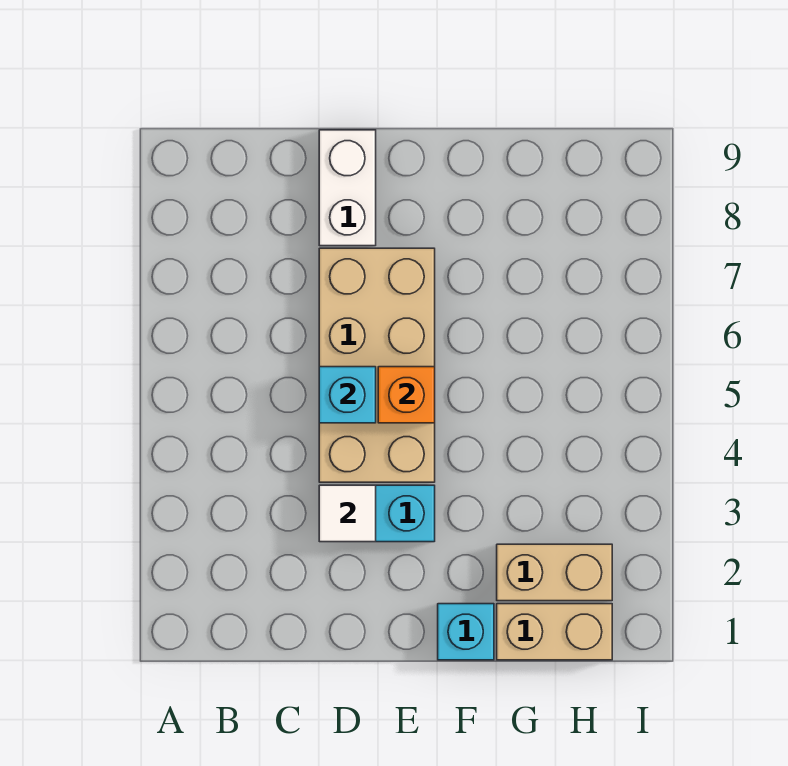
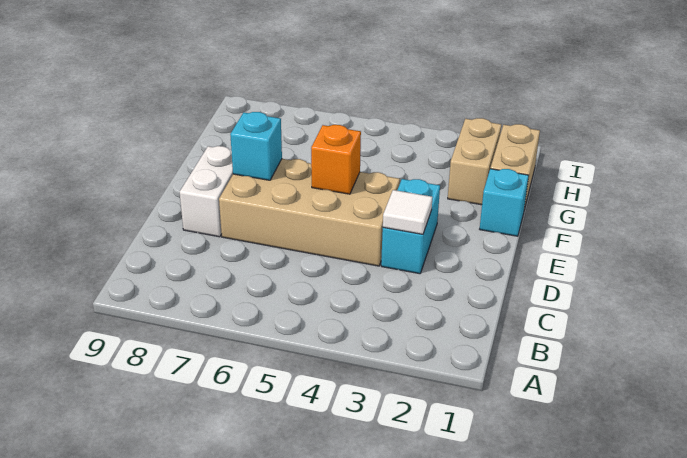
cyan 1x1 brick [319,367,376,423] -> cyan 1x1 brick moved to [230,112,282,180]
white 1x2 brick [319,130,376,246] -> white 1x2 brick turned to [180,146,233,237]

